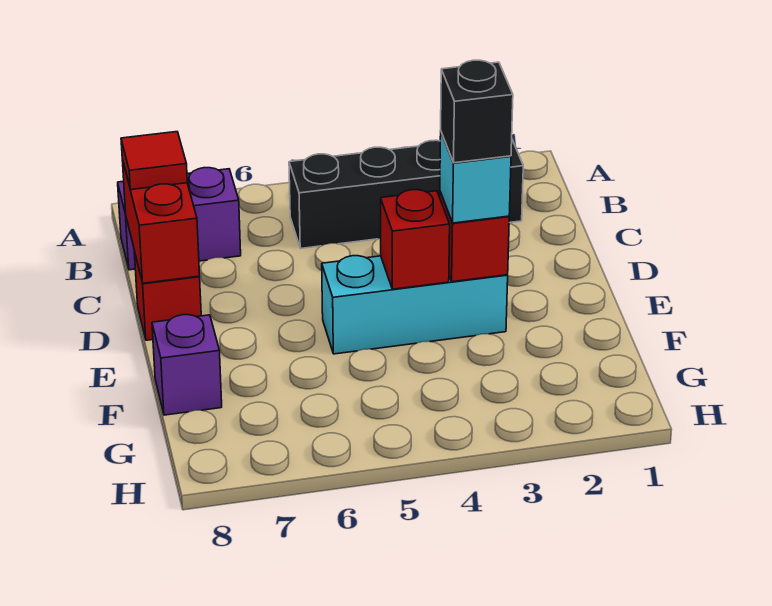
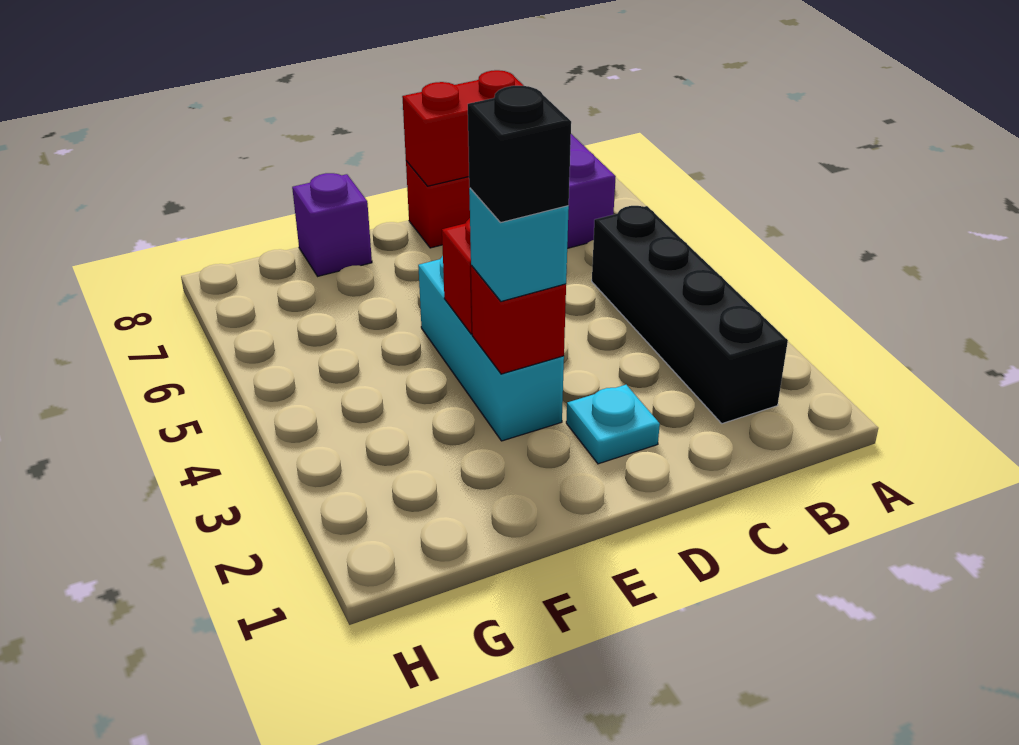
red 1x1 tile [121,132,187,190] -> none
none -> cyan 1x1 plate [566,385,660,464]

